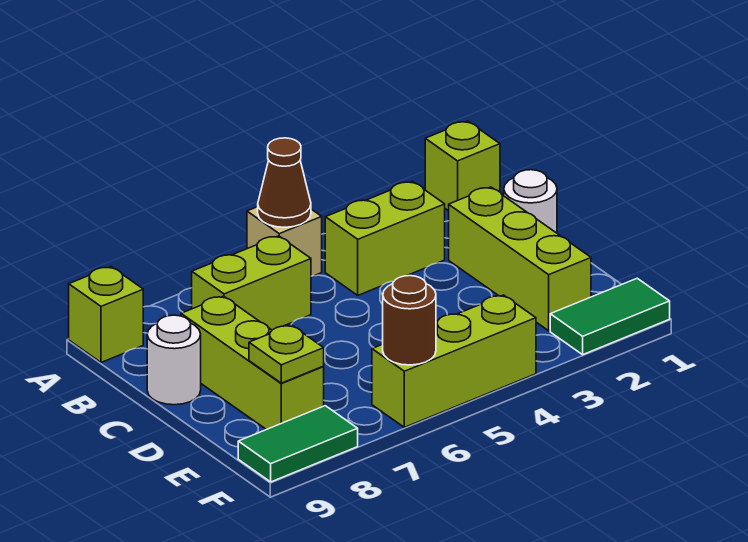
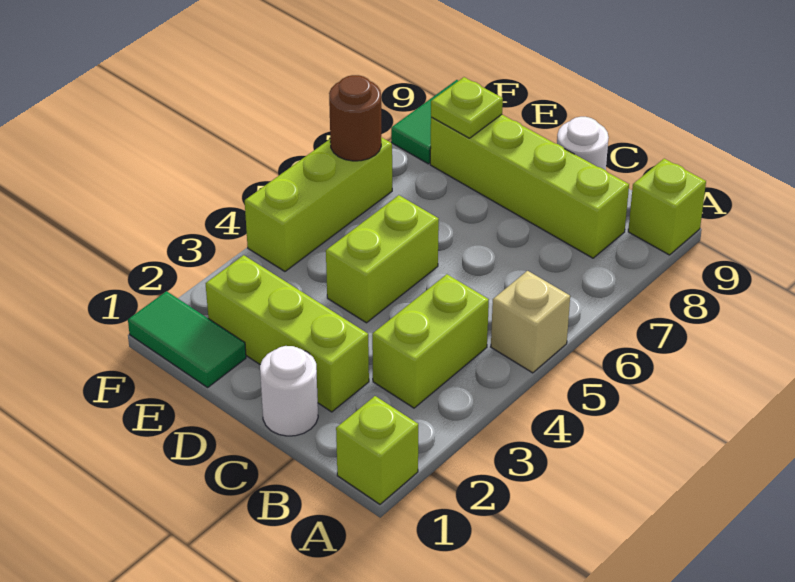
brown 1x1 cone [258,138,311,227] -> none
lime 1x2 brick [192,236,311,330] -> lime 1x2 brick moved to [326,195,439,323]
lime 1x3 brick [181,296,324,430] -> lime 1x4 brick [430,115,629,258]
green 1x2 tile [550,278,670,355] -> green 1x2 tile turned to [128,291,246,387]

